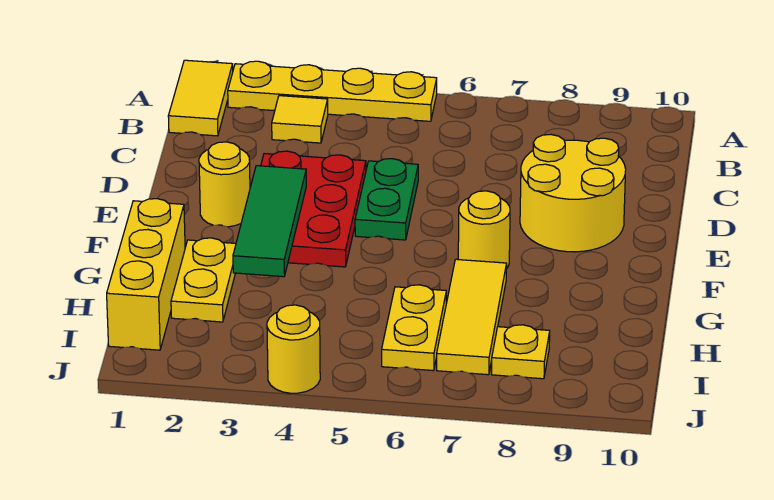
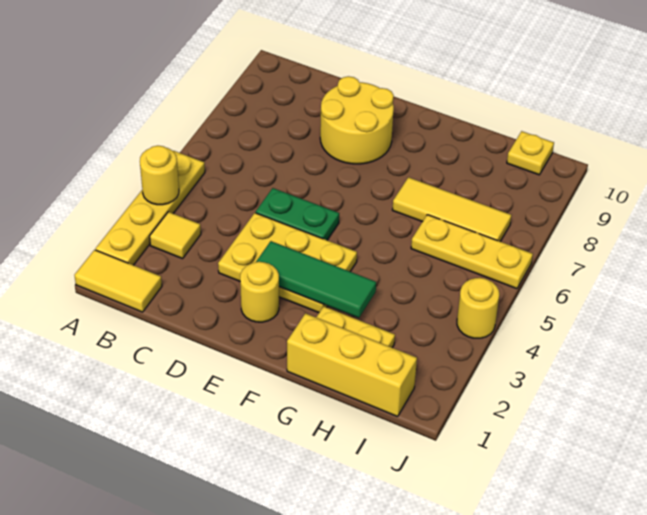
red 2x3 plate [261,151,366,267] -> yellow 2x3 plate [218,213,357,313]
yellow 1x1 round brick [458,191,510,269] -> yellow 1x1 round brick moved to [140,146,179,205]
yellow 1x2 plate [382,285,446,371] -> yellow 1x3 plate [411,215,533,289]
yellow 1x1 plate [492,325,550,379] -> yellow 1x1 plate moved to [507,131,554,175]

